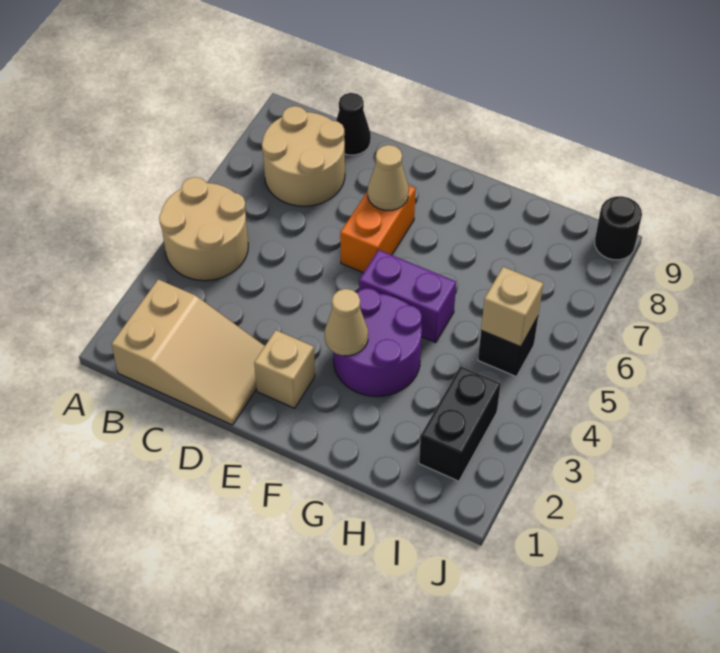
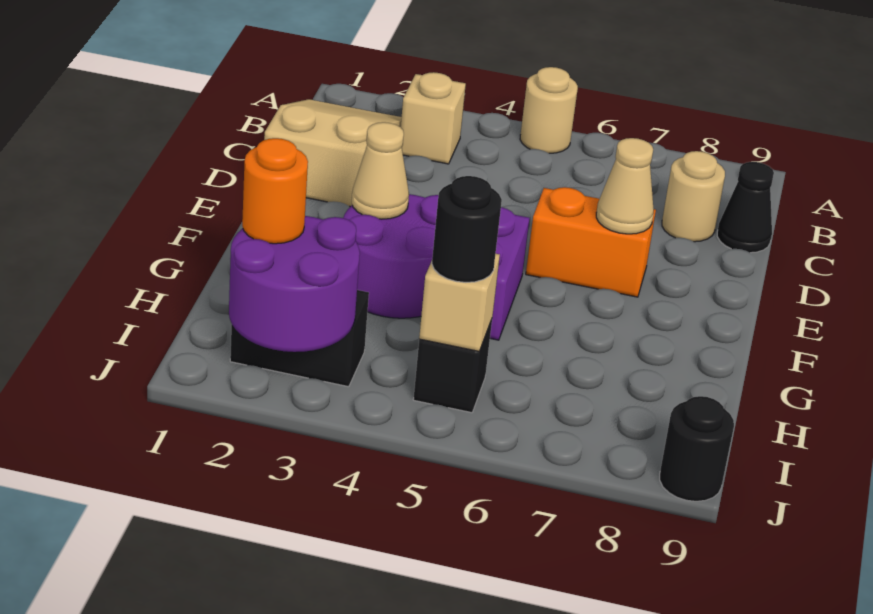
tan 2x2 round brick [159,177,248,281] -> tan 1x1 round brick [520,67,578,153]
tan 2x3 slope [112,279,265,425] -> tan 2x3 slope turned to [264,99,402,207]
tan 2x2 round brick [262,106,345,206] -> tan 1x1 round brick [662,151,725,242]
tan 1x1 brick [254,330,315,408] -> tan 1x1 brick moved to [401,72,466,164]
none -> purple 2x2 round brick [229,216,360,352]
none -> orange 1x1 round brick [242,138,308,244]
none -> black 1x1 round brick [432,176,502,282]

